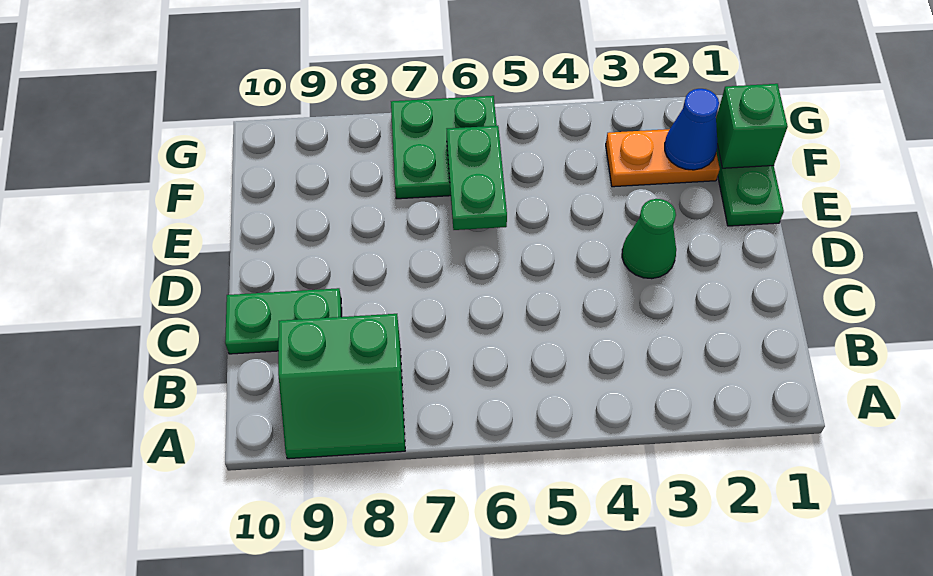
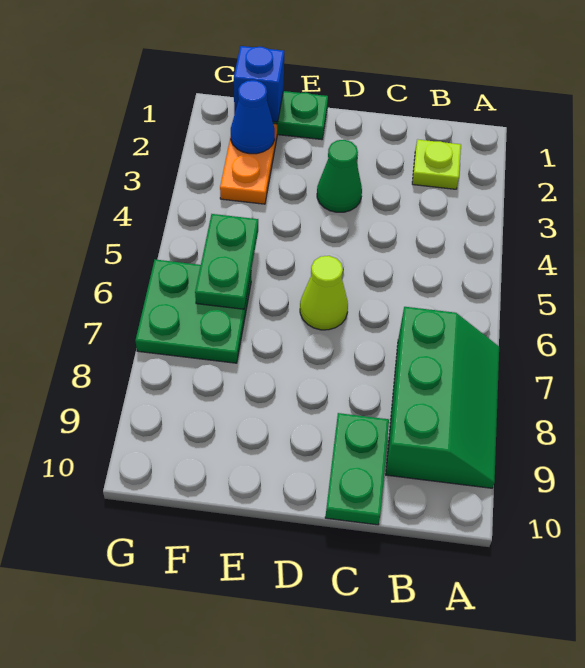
green 2x2 slope [278,314,405,459] -> green 2x3 slope [386,307,499,488]
none -> lime 1x1 plate [412,139,461,189]
none -> lime 1x1 cone [300,256,348,330]
green 1x2 plate [447,126,507,230] -> green 1x2 plate turned to [195,214,258,309]
green 1x1 brick [716,84,788,168] -> blue 1x1 brick [234,46,284,122]

